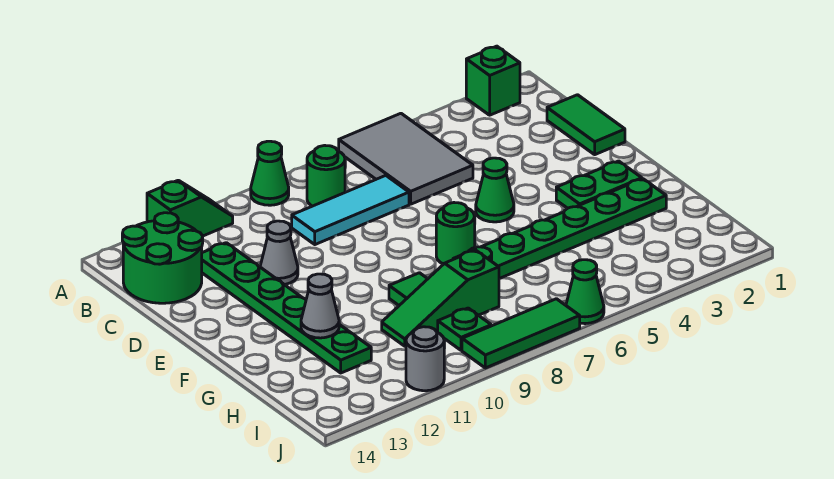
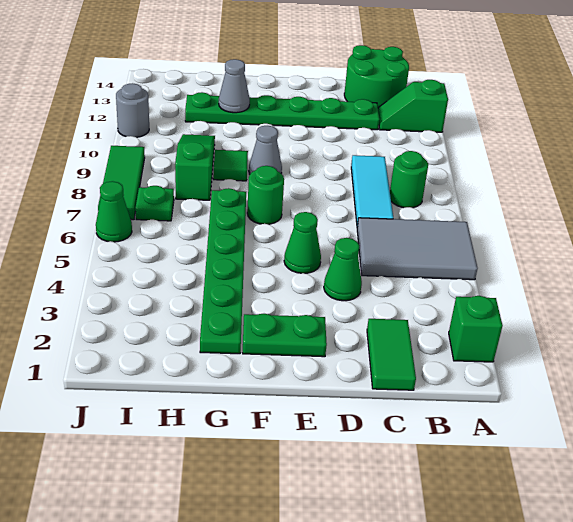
green 1x1 cone [251,141,289,205] -> green 1x1 cone moved to [324,238,362,301]
green 1x2 slope [147,180,233,236] -> green 1x2 slope turned to [378,80,448,132]
green 1x2 tile [547,95,625,155] -> green 1x2 tile turned to [367,319,416,390]
grey 1x1 cone [260,221,298,285] -> grey 1x1 cone moved to [249,126,282,175]
green 1x2 plate [556,161,642,208] -> green 1x2 plate turned to [243,314,327,357]
green 1x1 plate [438,308,491,350] -> green 1x1 plate moved to [135,186,174,221]

